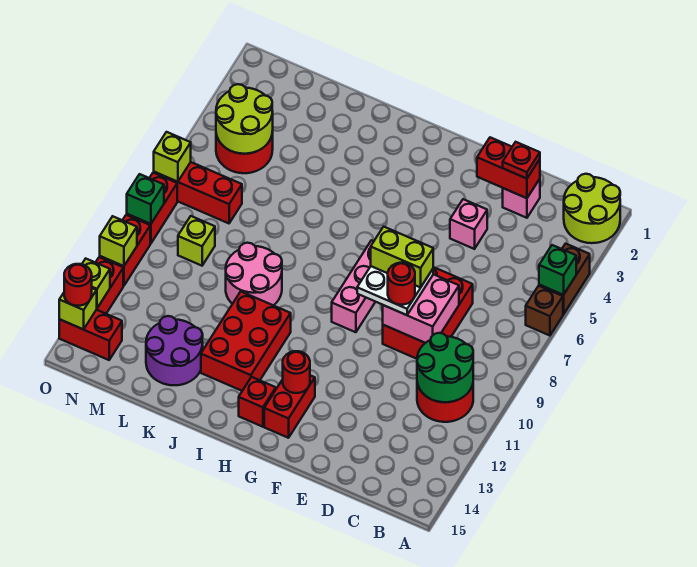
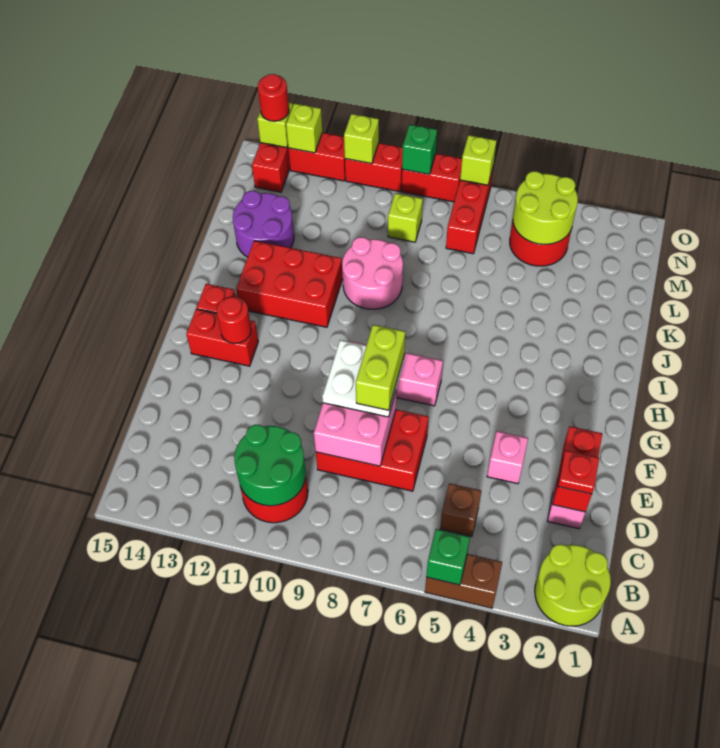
brown 1x1 brick [526,286,563,336] -> brown 1x1 brick moved to [440,483,481,537]
red 1x1 round brick [388,263,415,305] -> none

